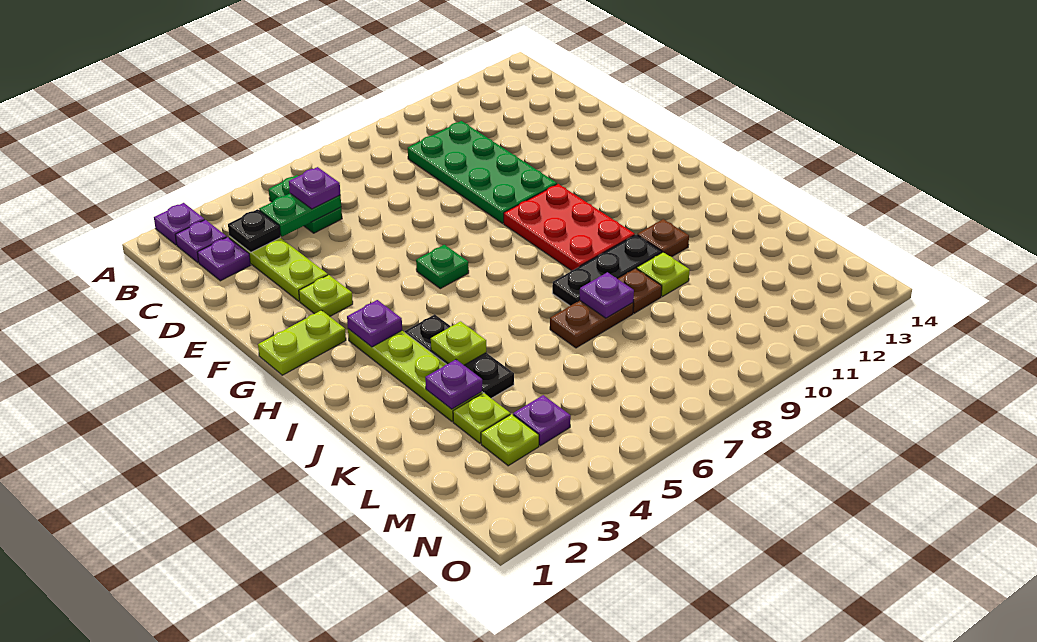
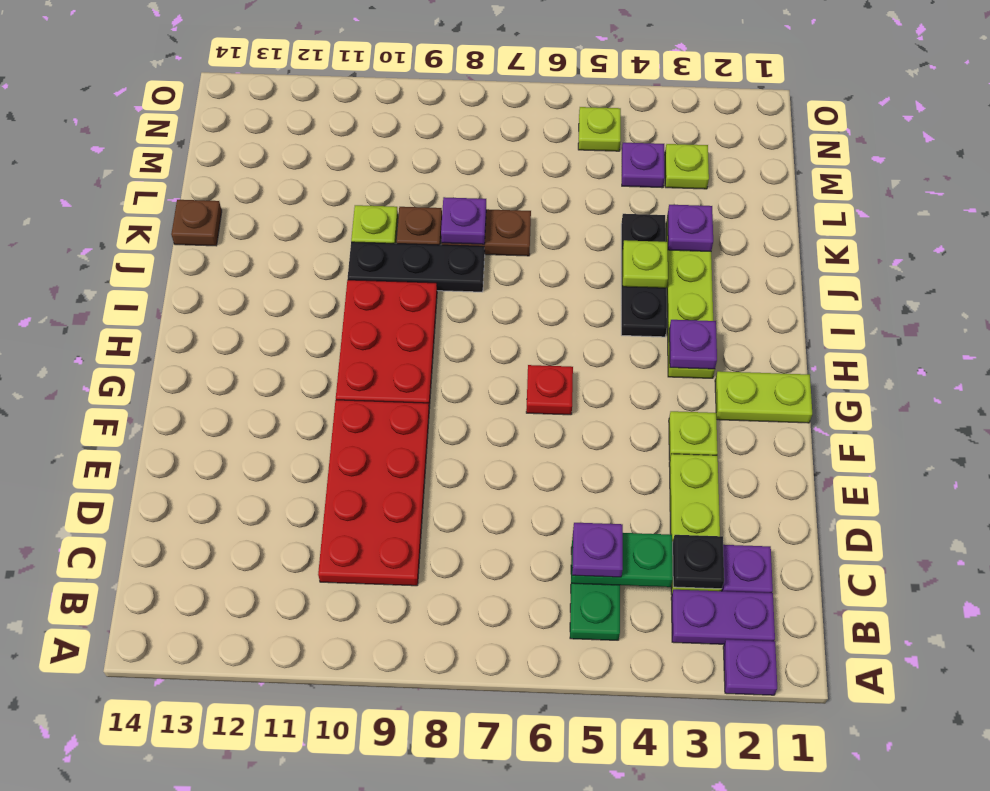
purple 1x1 plate [176,220,227,263] -> purple 1x2 plate [671,590,775,644]
green 2x4 plate [408,121,557,223] -> red 2x4 plate [318,400,429,586]
green 1x1 plate [416,245,469,289] -> red 1x1 plate [526,365,573,415]
brown 1x1 plate [637,219,689,257] -> brown 1x1 plate moved to [171,200,222,246]
lime 1x1 plate [453,393,510,443] -> lime 1x1 plate moved to [578,107,621,151]

